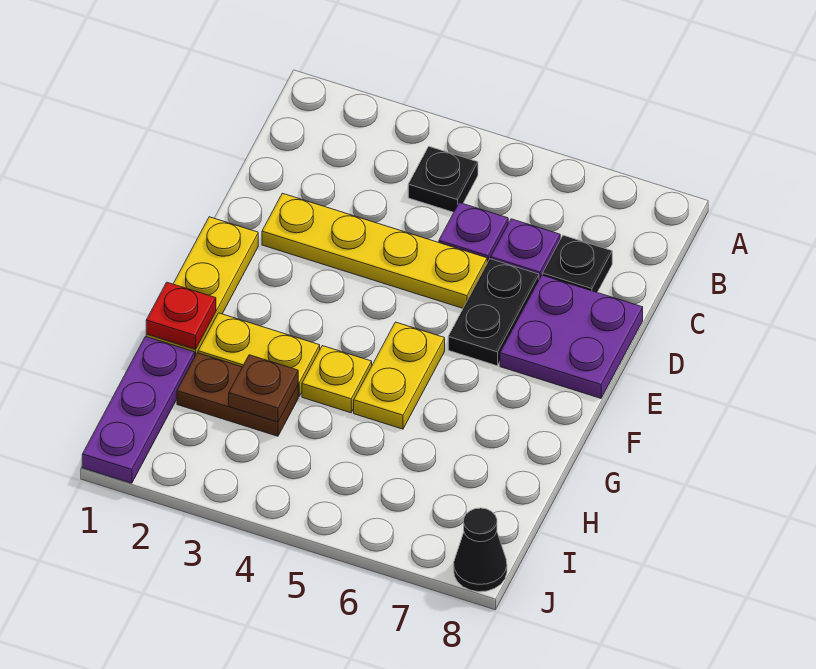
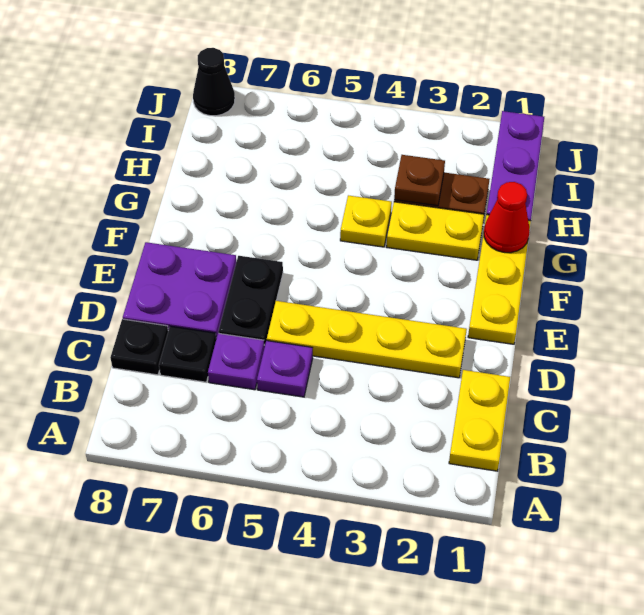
black 1x1 plate [408,147,478,212] -> black 1x1 plate moved to [110,319,168,375]
yellow 1x2 plate [354,322,445,429] -> yellow 1x2 plate moved to [449,370,510,471]
red 1x1 plate [146,282,216,349] -> red 1x1 cone [484,182,530,253]

